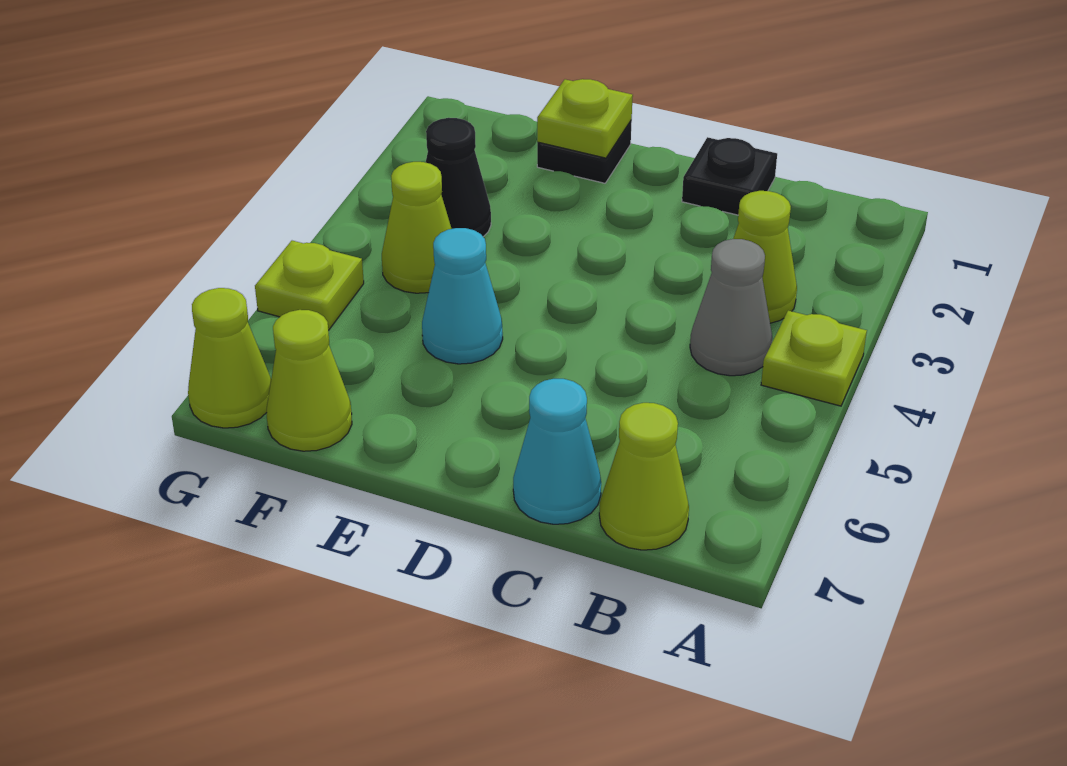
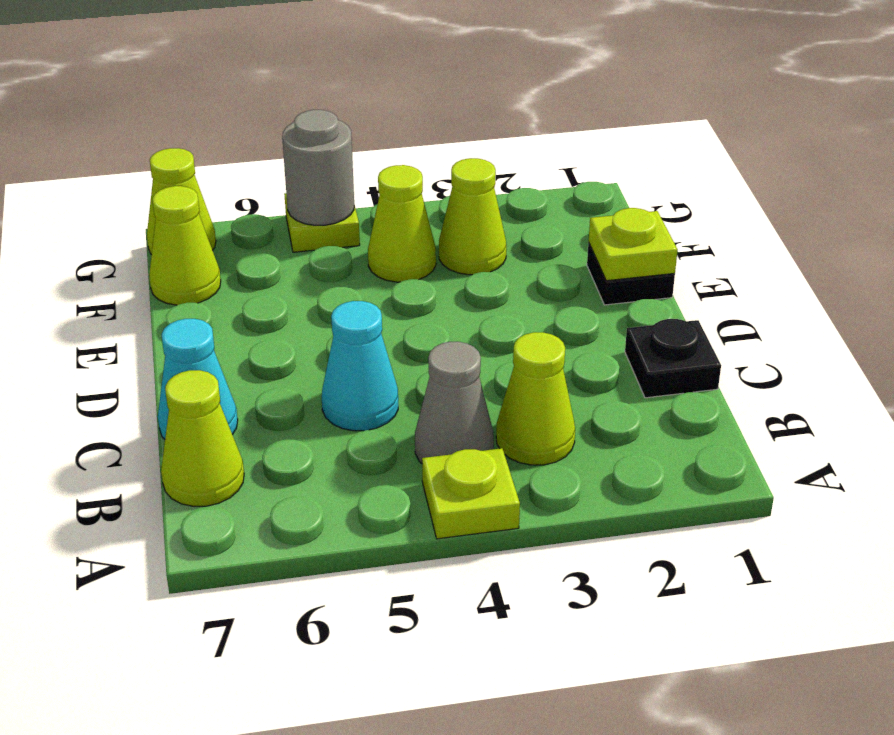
cyan 1x1 cone [422,228,503,364] -> cyan 1x1 cone moved to [322,301,398,431]
black 1x1 cone [426,118,491,237] -> lime 1x1 cone [439,158,506,275]
none -> grey 1x1 round brick [282,110,354,225]

